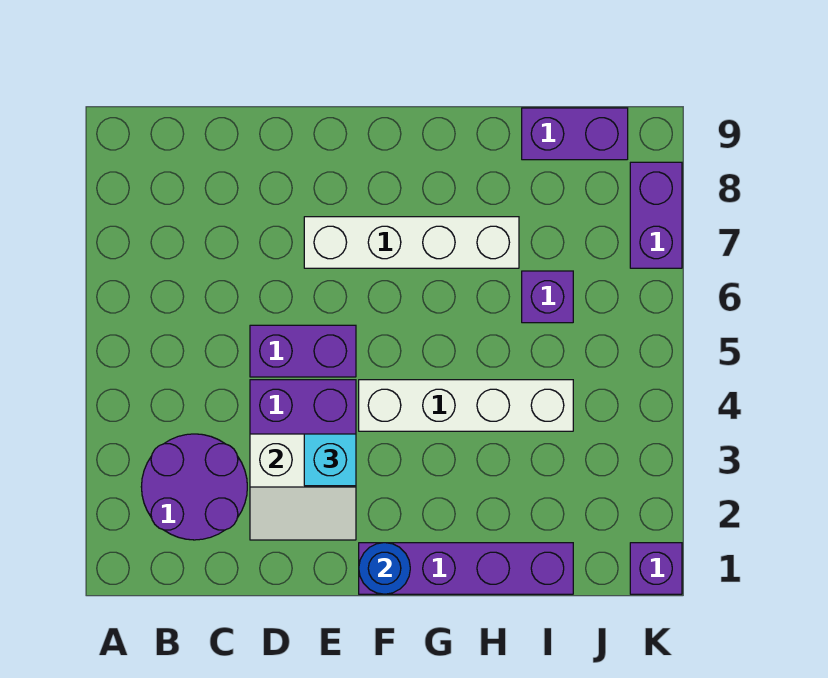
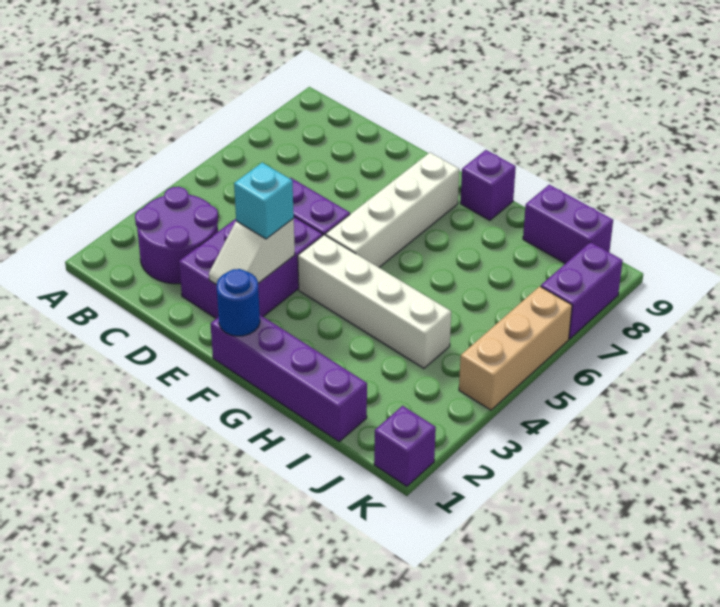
white 2x2 slope [250,434,356,540] -> white 1x2 slope [209,218,295,285]
white 1x4 brick [304,217,519,268] -> white 1x4 brick turned to [326,153,459,267]
purple 1x1 brick [522,271,573,323] -> purple 1x1 brick moved to [460,150,516,220]
none -> tan 1x3 brick [459,286,572,410]

